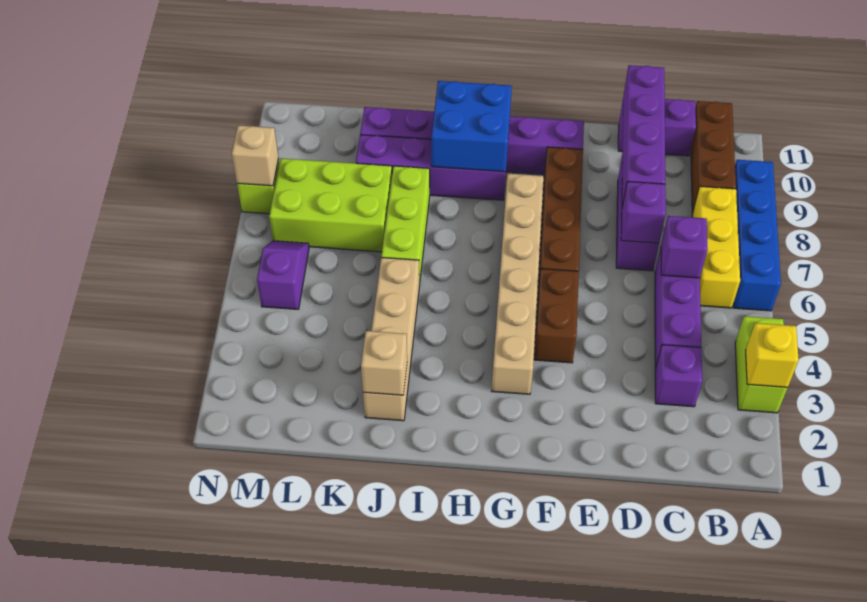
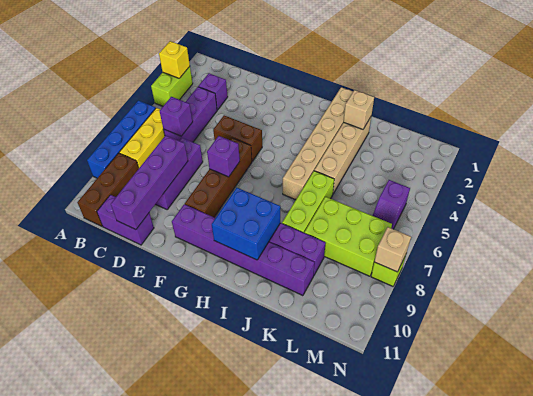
purple 1x1 brick [621,182,666,243] -> purple 1x1 brick moved to [207,136,240,177]
brown 1x2 brick [534,269,579,363] -> brown 1x2 brick turned to [213,115,262,161]
tan 1x6 brick [492,174,544,394] -> tan 1x6 brick moved to [283,87,353,200]

